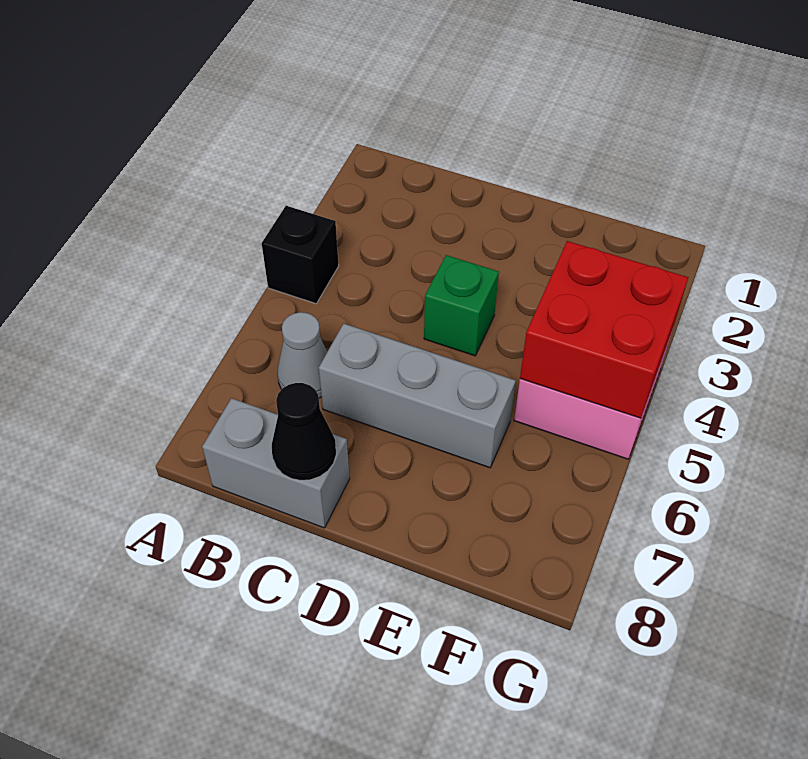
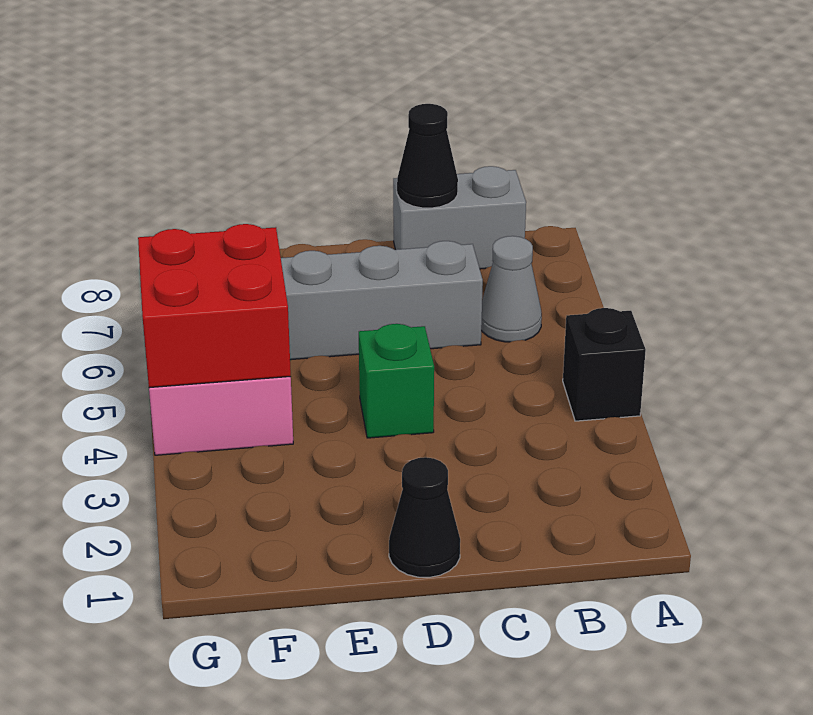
none -> black 1x1 cone [389,457,460,577]

